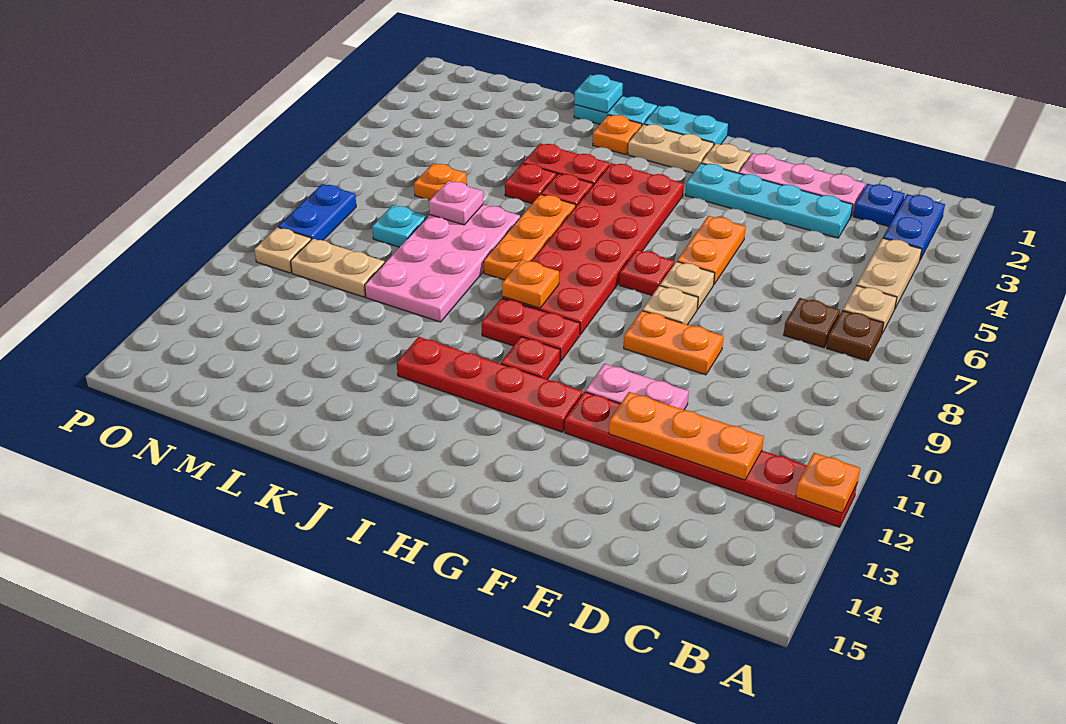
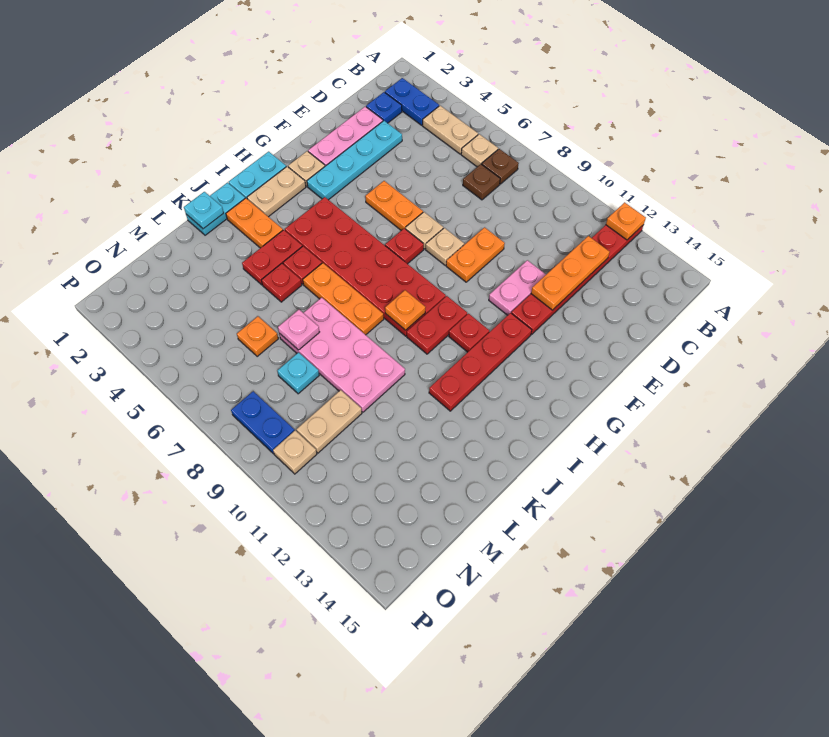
orange 1x1 plate [593,115,642,155] -> orange 1x2 plate [226,198,283,248]

